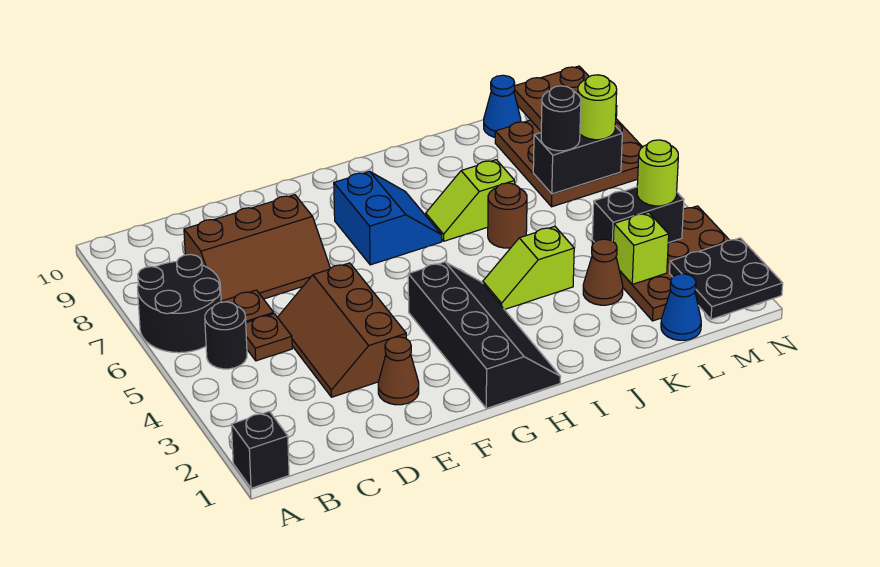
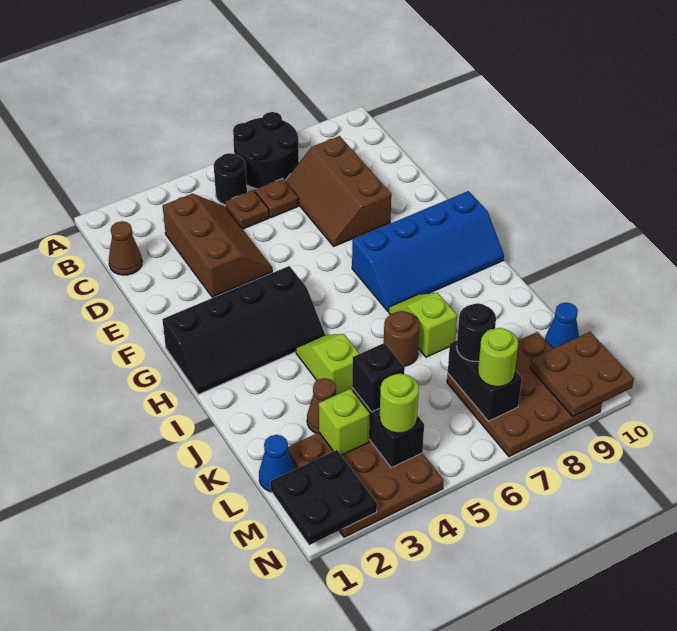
black 1x1 brick [231,412,289,488] -> black 1x1 brick moved to [352,343,405,412]
brown 2x3 slope [278,263,406,397] -> brown 2x3 slope turned to [163,194,272,297]
brown 1x1 cone [378,337,419,405] -> brown 1x1 cone moved to [109,221,142,275]
blue 2x2 slope [334,171,442,265] -> blue 2x4 slope [352,191,504,311]

